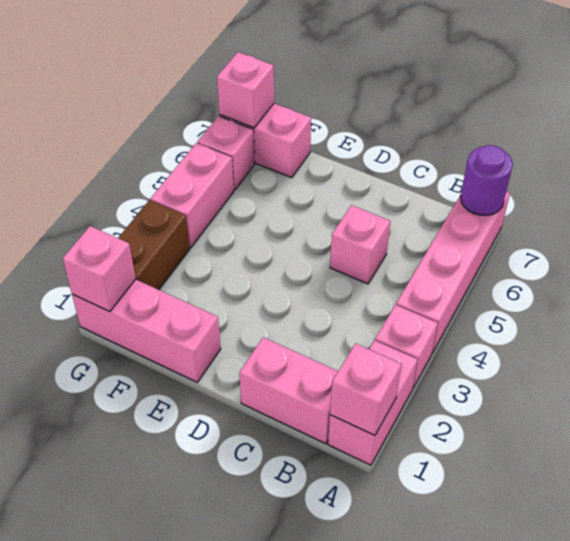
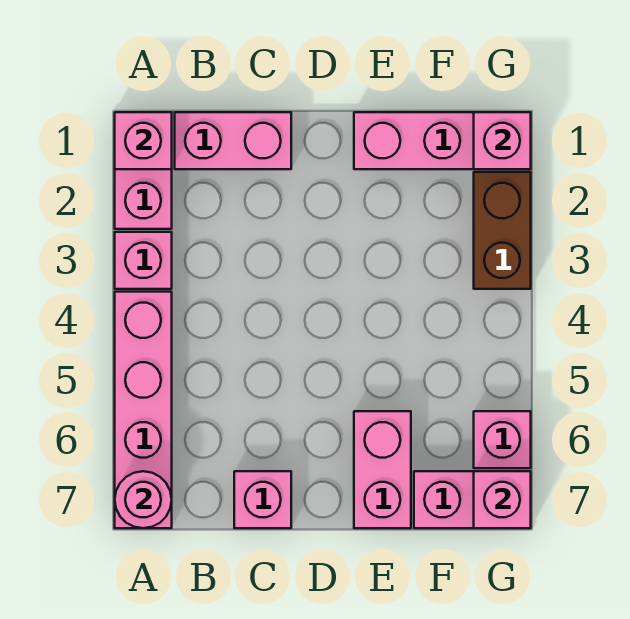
purple 1x1 round brick [461,145,513,215] -> pink 1x1 round brick [115,471,172,528]
pink 1x1 brick [330,205,390,284] -> pink 1x1 brick moved to [234,471,291,528]
pink 1x2 brick [151,143,234,248] -> pink 1x2 brick moved to [354,411,411,528]

